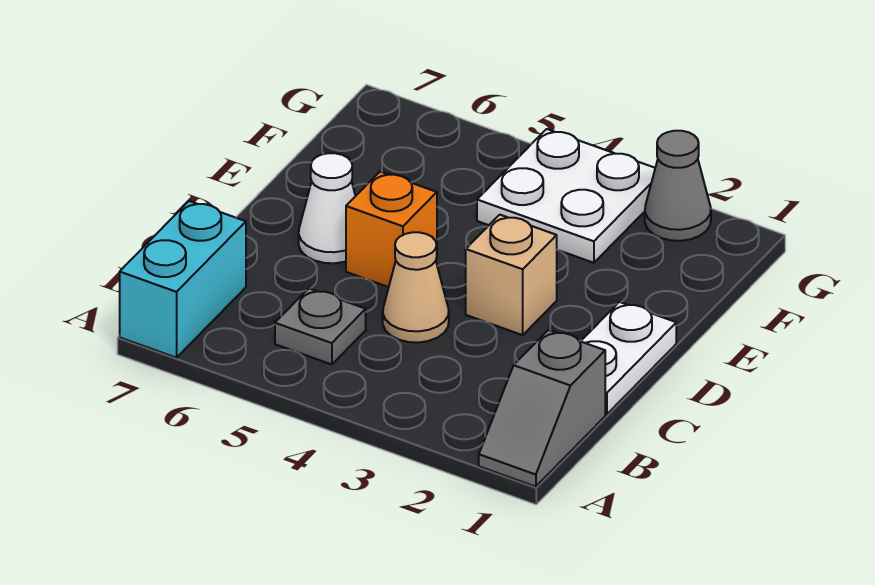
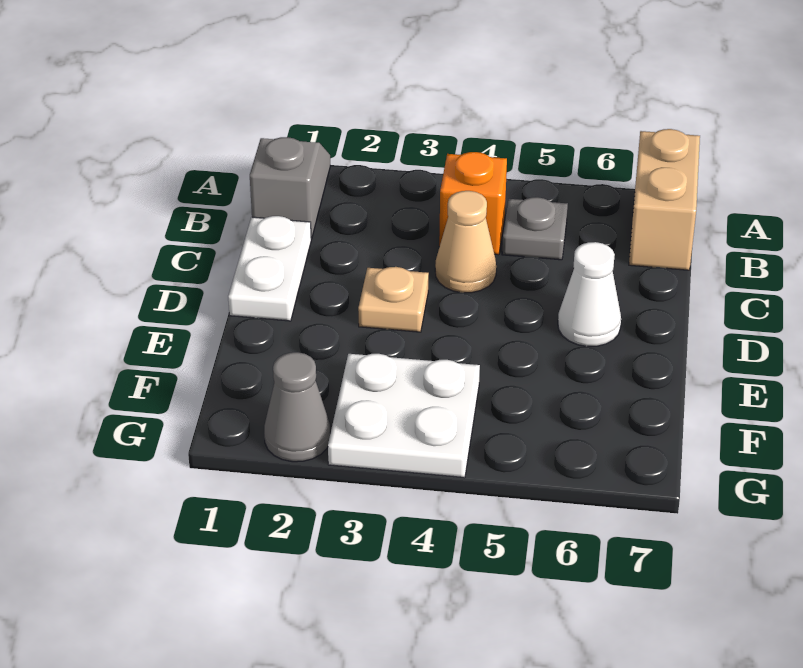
cyan 1x2 brick [120,201,246,358] -> tan 1x2 brick [629,129,700,270]
tan 1x1 brick [466,215,557,335] -> tan 1x1 plate [358,267,429,332]
orange 1x1 brick [346,172,437,287] -> orange 1x1 brick moved to [439,152,507,255]

